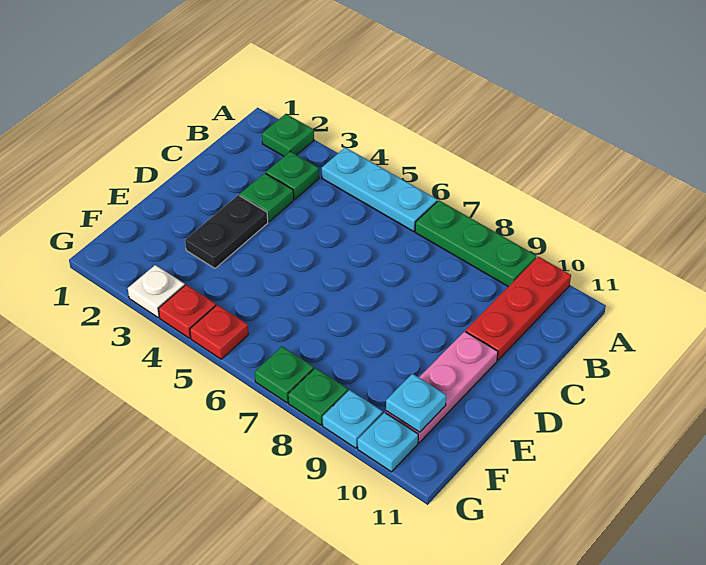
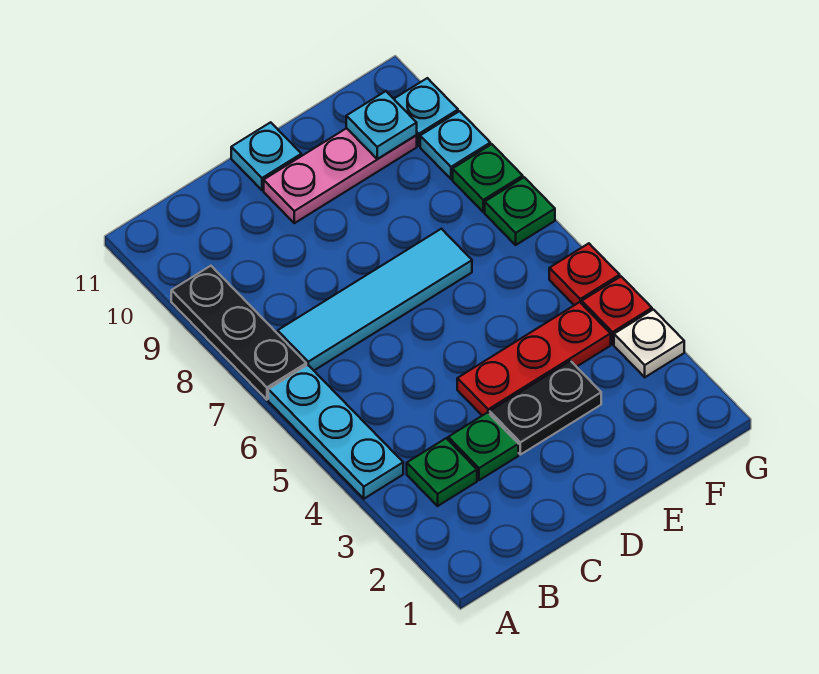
green 1x1 plate [262,114,314,156] -> none
green 1x3 plate [415,200,537,287] -> black 1x3 plate [171,266,306,400]
red 1x3 plate [466,257,571,360] -> red 1x3 plate moved to [457,302,611,416]
none -> cyan 1x4 tile [278,229,472,370]
none -> cyan 1x1 plate [231,122,301,190]

